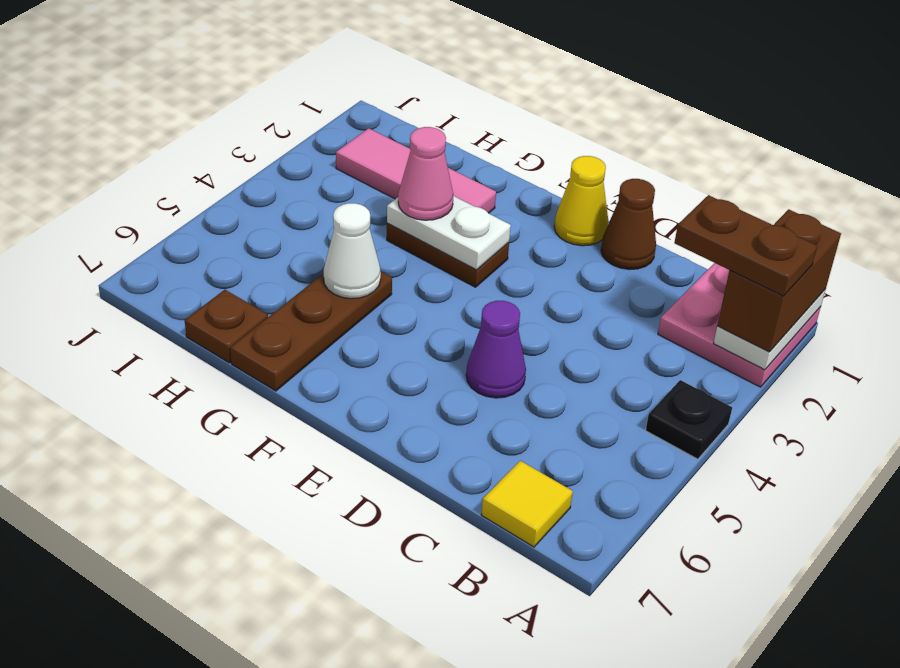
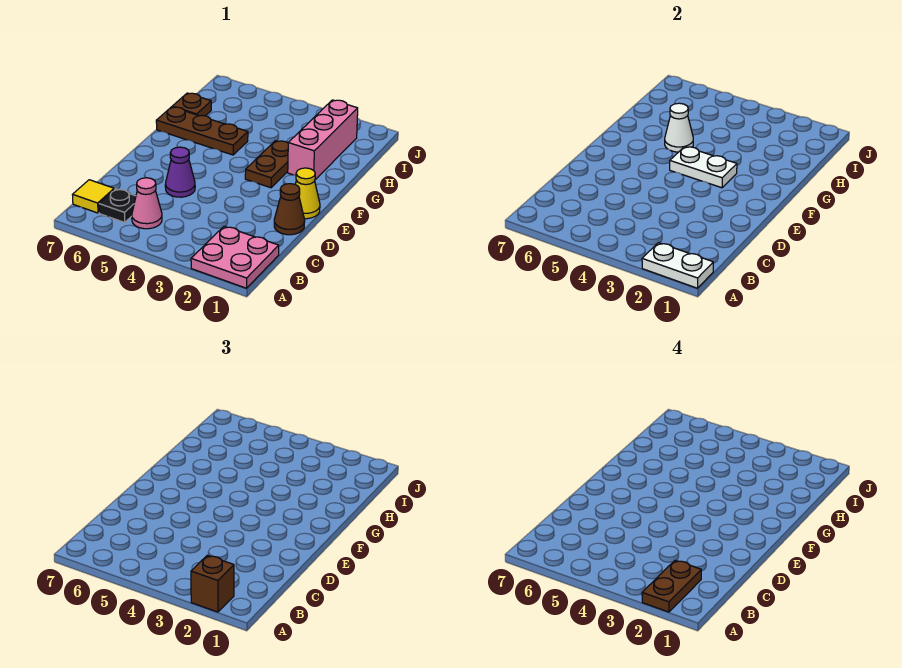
brown 1x2 brick [717,209,841,352] -> brown 1x1 brick [191,555,234,612]
black 1x1 plate [646,380,732,459] -> black 1x1 plate moved to [99,189,136,222]
white 1x2 plate [387,196,511,270] -> white 1x2 plate turned to [670,147,737,188]
pink 1x3 tile [336,128,496,213] -> pink 1x3 brick [288,100,358,180]
pink 1x1 cone [398,127,453,220] -> pink 1x1 cone moved to [132,178,162,229]

